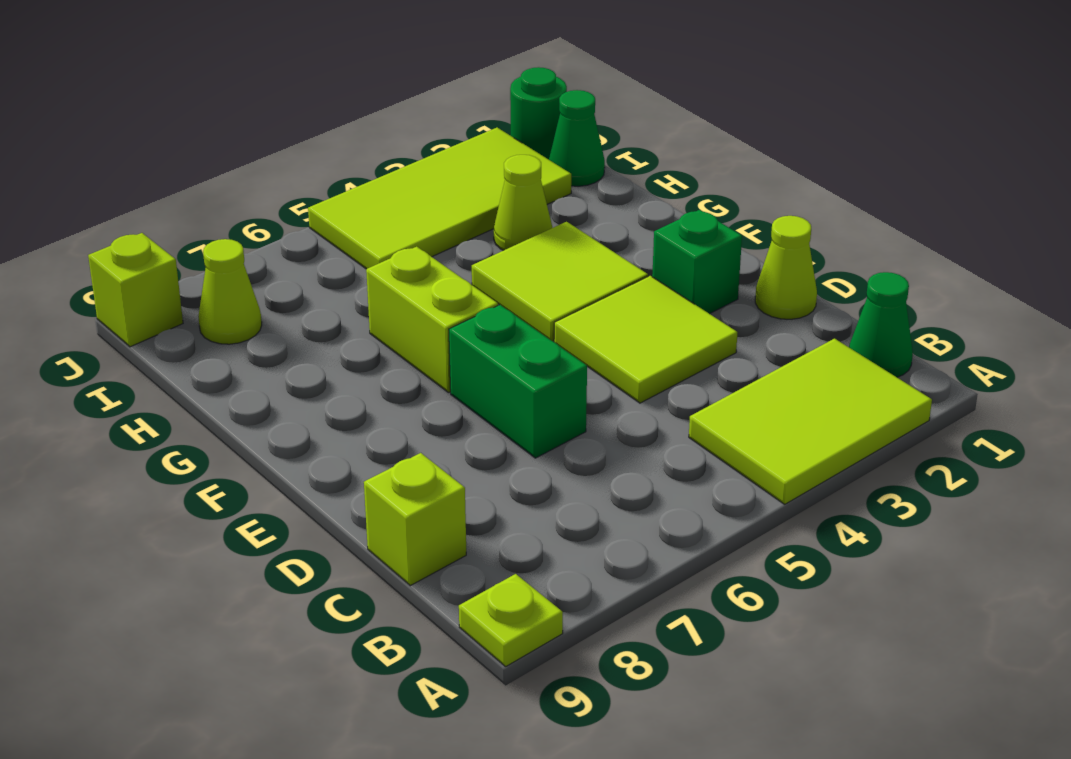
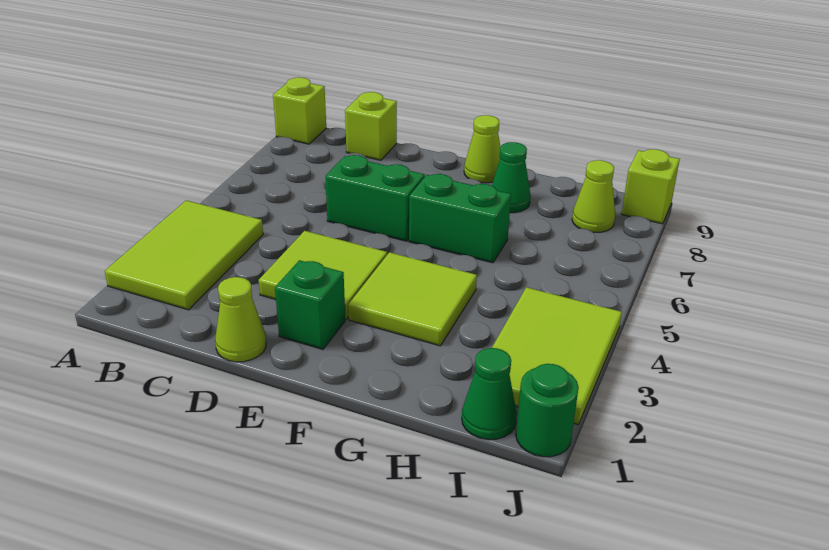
lime 1x1 plate [459,574,563,666] -> lime 1x1 brick [273,77,326,144]
green 1x1 cone [849,272,913,377] -> green 1x1 cone moved to [492,142,531,213]
lime 1x2 brick [366,247,498,393] -> green 1x2 brick [409,174,511,263]
lime 1x1 cone [494,155,552,250] -> lime 1x1 cone moved to [464,115,500,183]
lime 2x4 tile [308,128,571,269] -> lime 2x3 tile [492,287,622,424]

